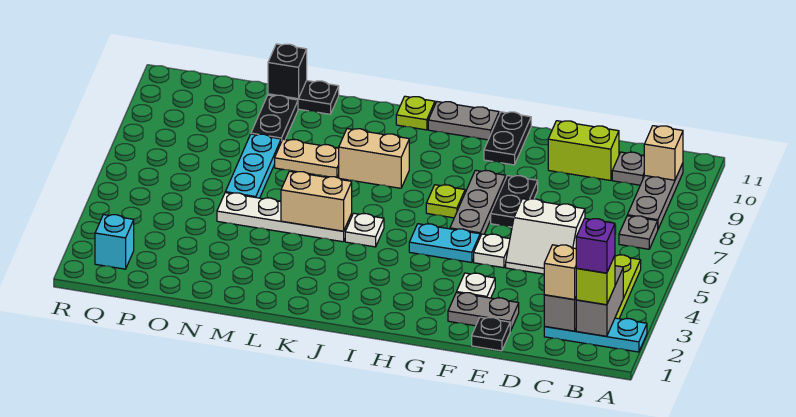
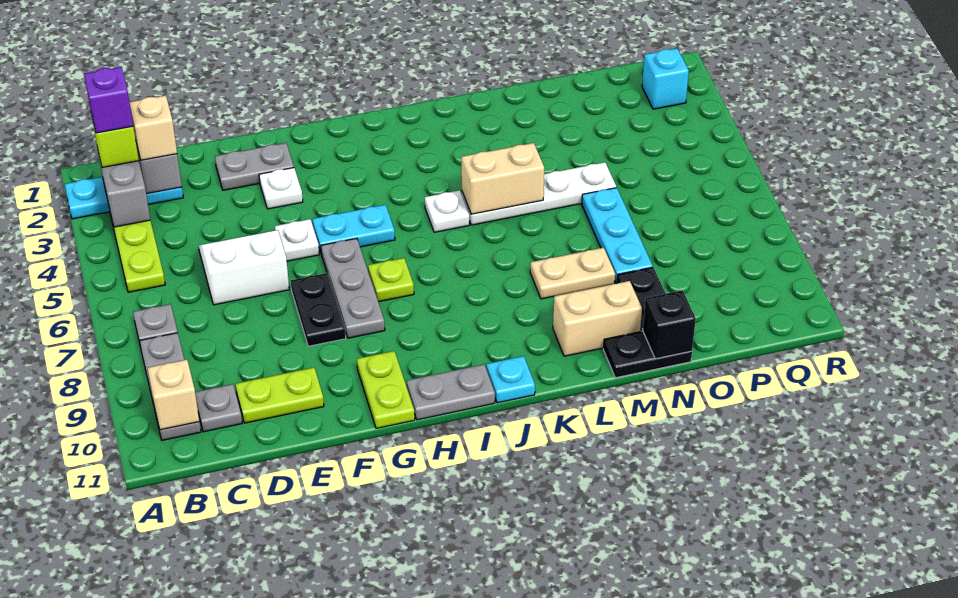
lime 1x2 brick [548,121,619,181] -> lime 1x2 plate [235,368,324,423]
black 1x1 plate [472,317,510,351] -> none
black 1x2 plate [484,112,531,165] -> lime 1x2 plate [357,351,415,428]
tan 1x2 brick [339,129,409,188] -> tan 1x2 brick moved to [553,281,642,356]
lime 1x1 plate [396,96,435,130] -> cyan 1x1 plate [486,356,535,403]

